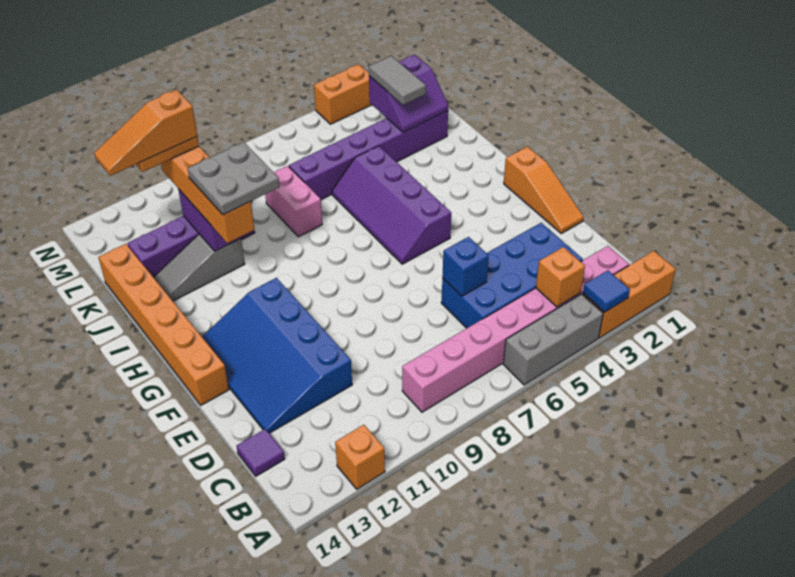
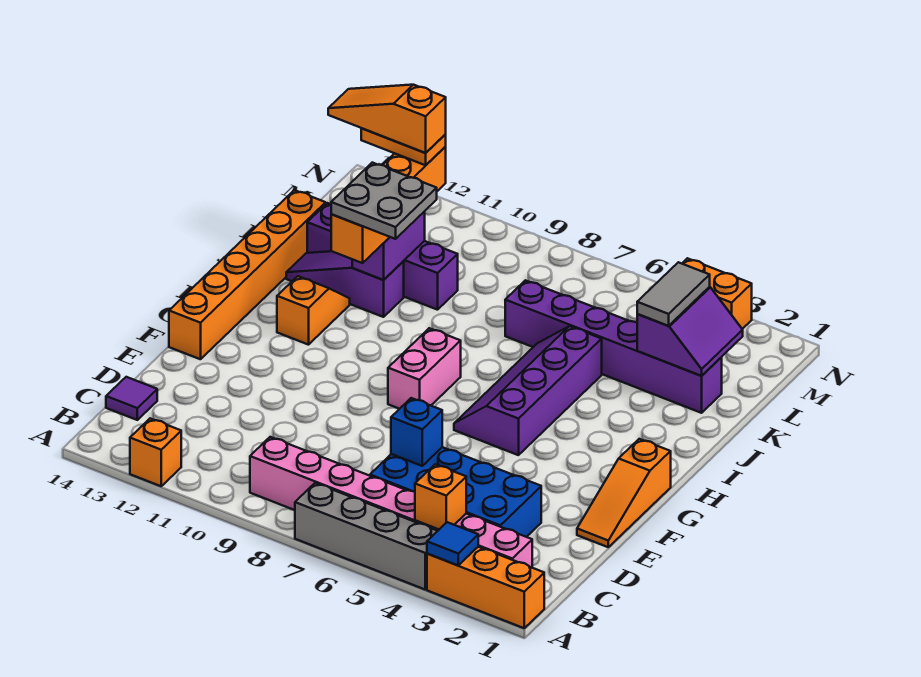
grey 1x3 brick [503,294,603,385] -> grey 1x4 brick [295,483,437,589]
blue 3x4 slope [202,278,352,433] -> none
none -> orange 1x2 slope [277,276,350,345]
pink 1x2 brick [265,166,322,237] -> pink 1x2 brick moved to [388,328,461,409]
grey 1x3 slope [153,234,245,301] -> purple 1x3 slope [286,251,404,317]
purple 2x2 slope [369,55,448,132] -> purple 2x2 slope turned to [637,287,743,376]

